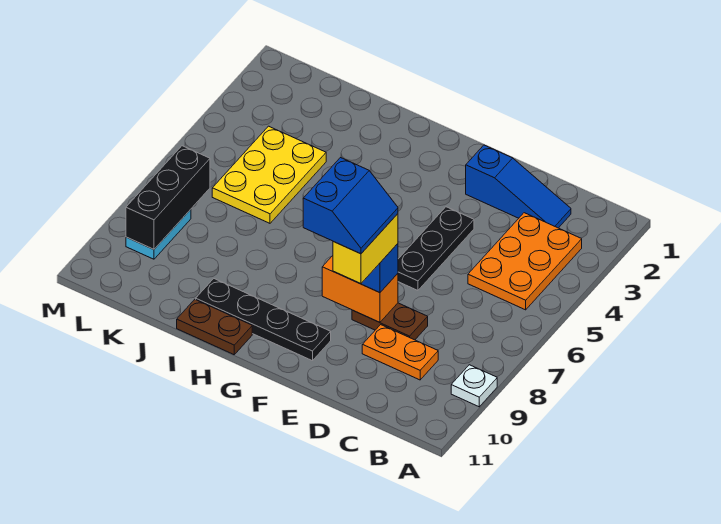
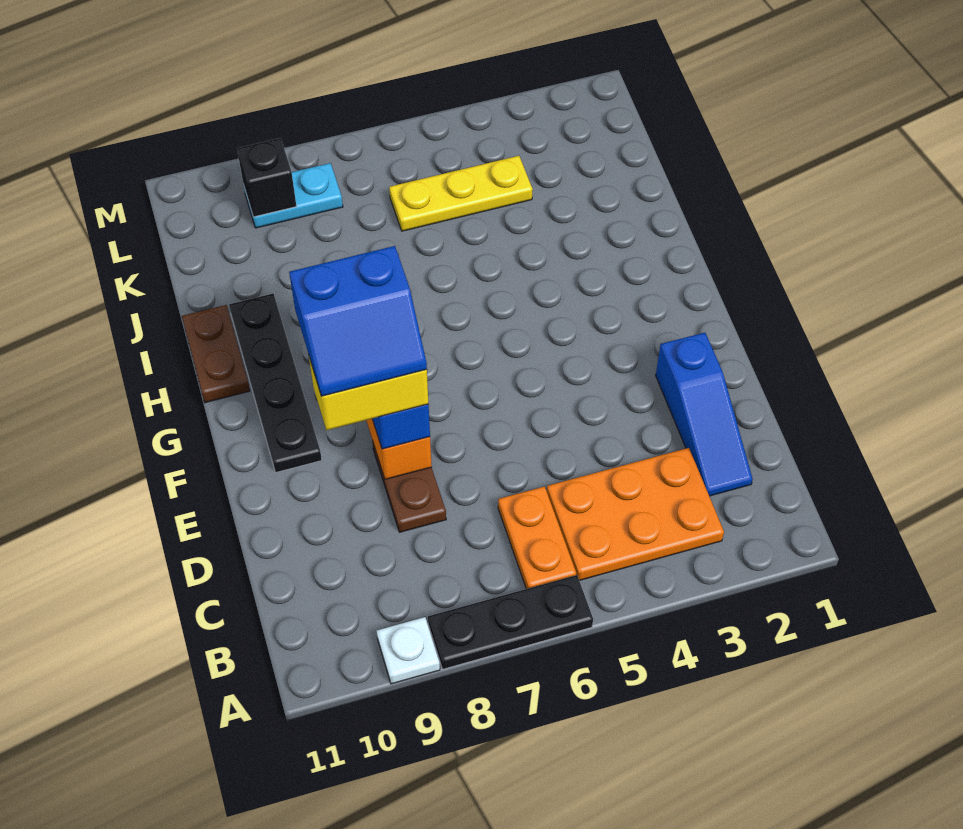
orange 1x2 plate [362,325,438,380] -> orange 1x2 plate moved to [498,486,576,589]
black 1x3 plate [398,207,474,290] -> black 1x3 plate moved to [428,575,593,669]
yellow 2x3 plate [212,126,326,223] -> yellow 1x3 plate [389,156,533,231]
black 1x3 brick [126,146,210,249] -> black 1x1 brick [237,138,296,217]

